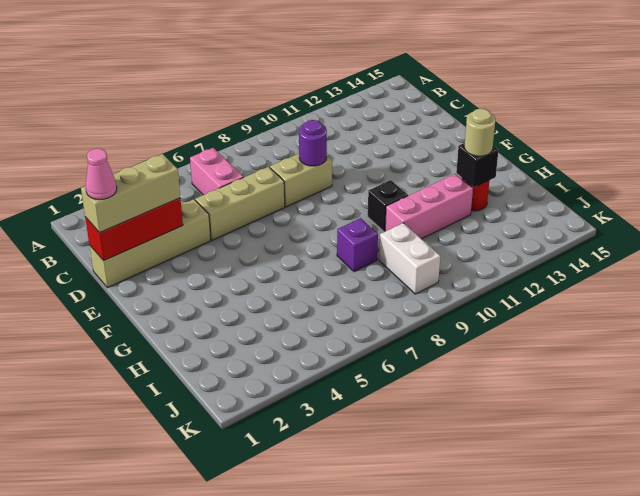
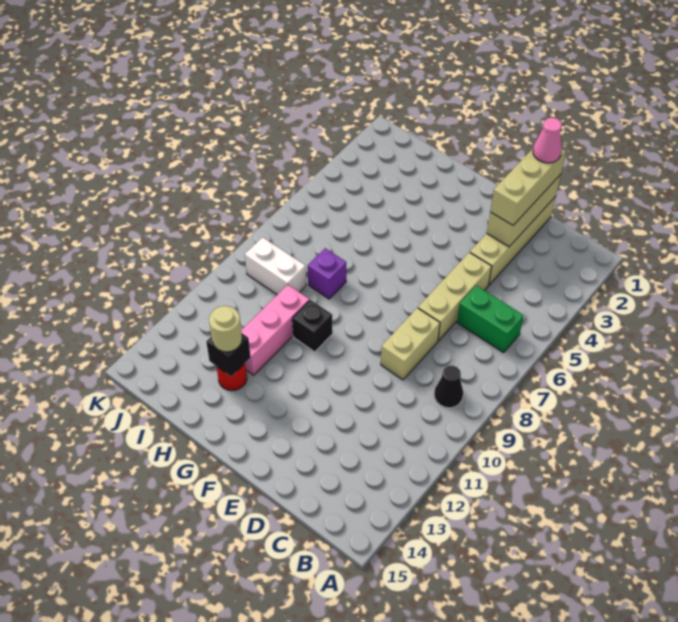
pink 1x2 brick [190,148,243,195] -> green 1x2 brick [457,285,524,353]
none -> black 1x1 cone [434,366,463,408]
red 1x3 brick [85,198,183,261] -> tan 1x3 brick [487,174,561,247]
purple 1x1 round brick [299,120,327,166] -> none

